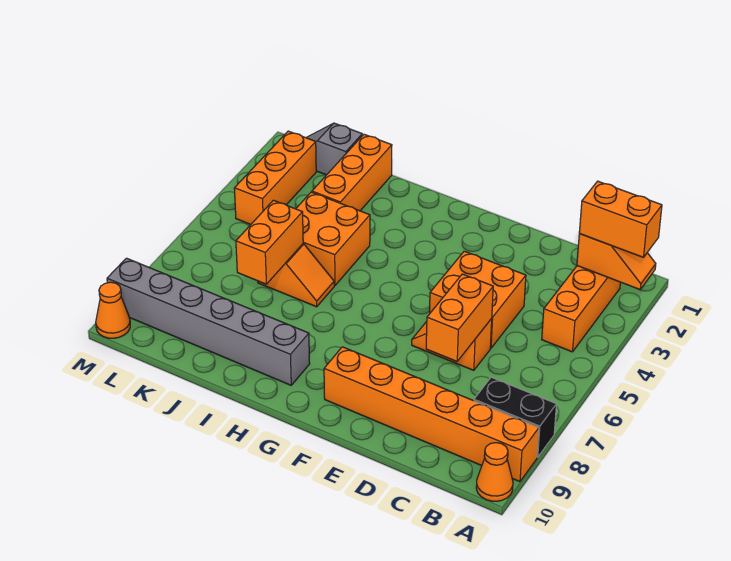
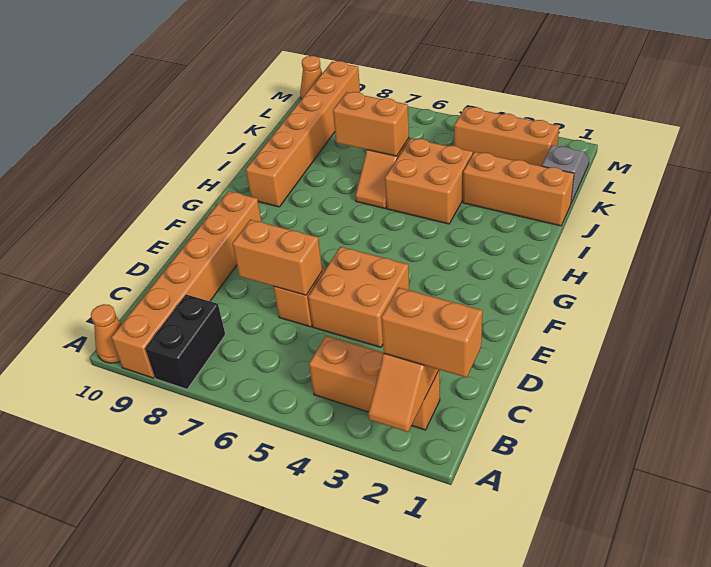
orange 1x2 brick [579,181,662,257] -> orange 1x2 brick turned to [381,287,483,378]
grey 1x6 brick [107,258,310,385] -> orange 1x6 brick [246,61,360,207]

